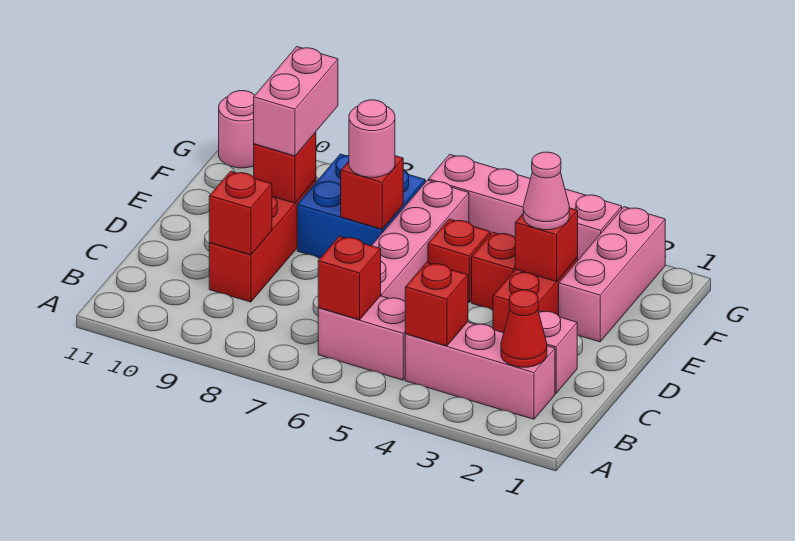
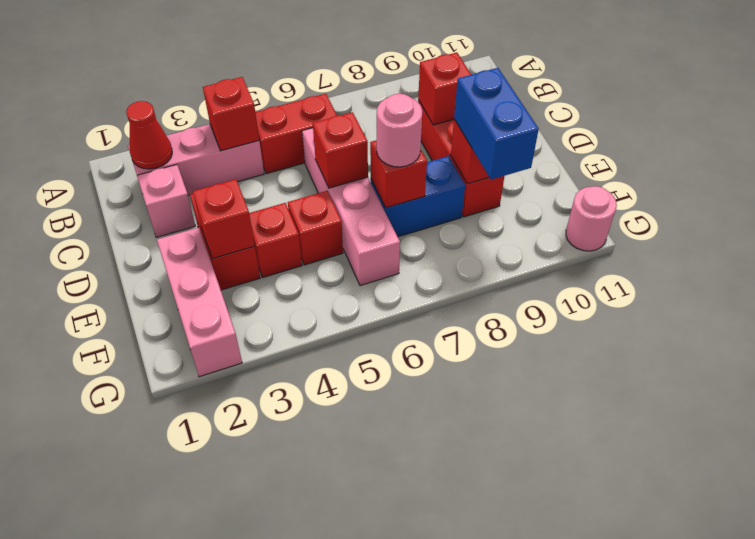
pink 1x2 brick [318,296,405,380] -> red 1x2 brick [255,94,337,174]
red 1x1 brick [318,236,381,320] -> red 1x1 brick moved to [313,112,368,188]
pink 1x1 cone [523,152,569,230] -> none
blue 2x2 brick [297,154,425,258] -> blue 1x2 brick [370,156,465,237]
pink 1x2 brick [254,47,338,156] -> blue 1x2 brick [454,68,539,180]
pink 1x4 brick [429,154,622,260] -> none

